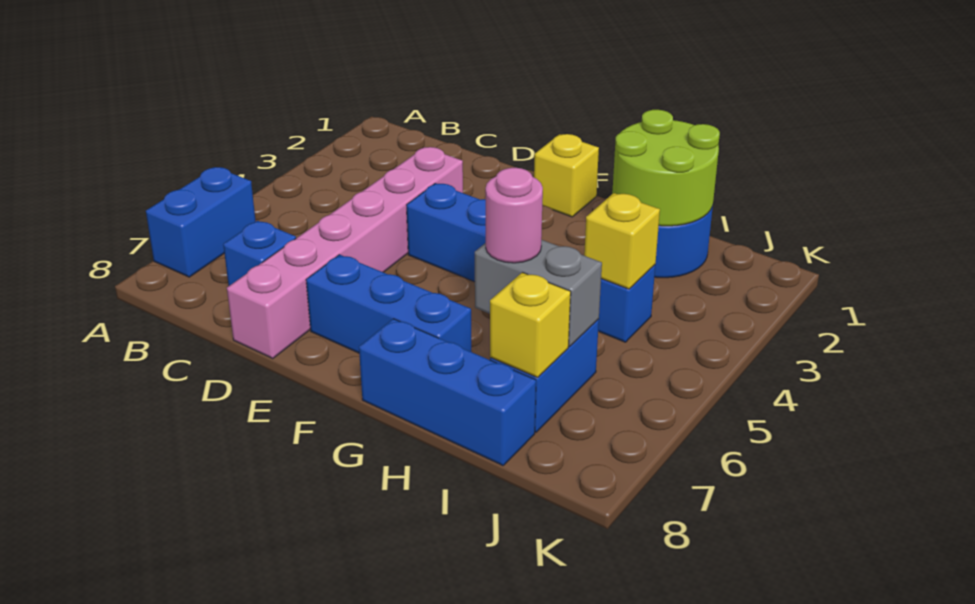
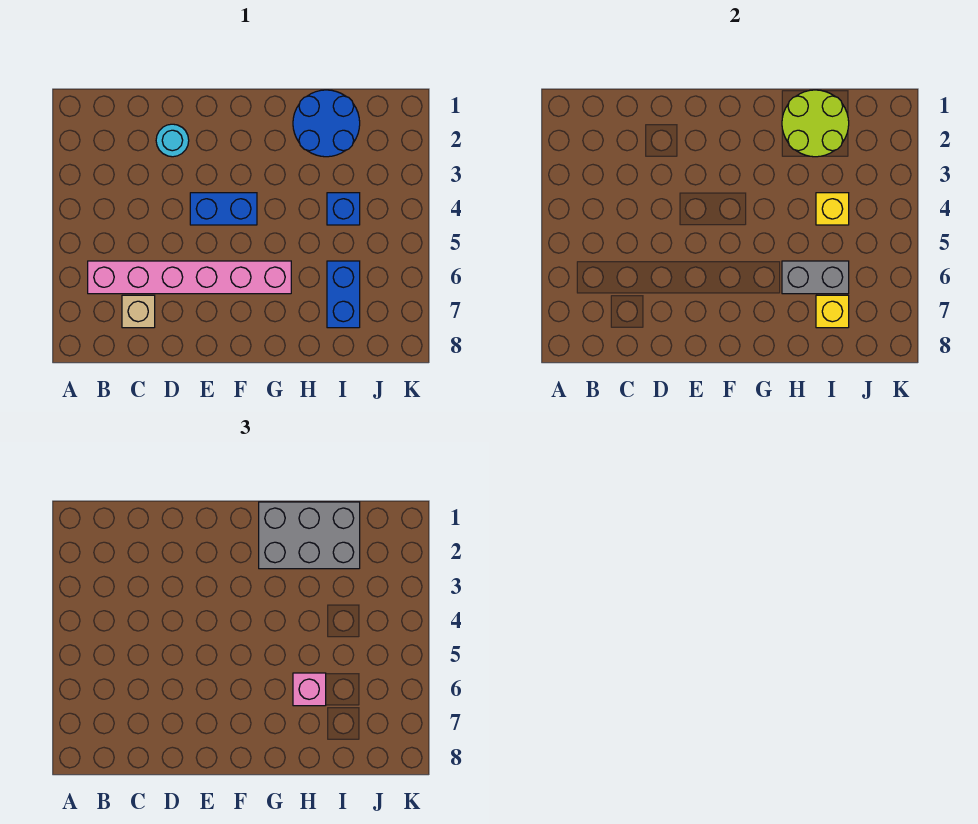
blue 1x2 brick [146,167,256,277] -> none
blue 1x1 brick [223,221,296,286] -> tan 1x1 brick [122,295,155,328]
none -> cyan 1x1 round brick [156,124,189,157]
pink 1x6 brick [227,147,463,359] -> pink 1x6 brick turned to [88,261,291,294]
blue 1x3 brick [306,255,472,353] -> none
yellow 1x1 brick [534,134,599,217] -> none
none -> grey 2x3 brick [259,502,360,569]
blue 1x3 brick [359,319,536,466] -> none
pink 1x1 round brick [485,168,543,263] -> pink 1x1 brick [293,673,326,706]

